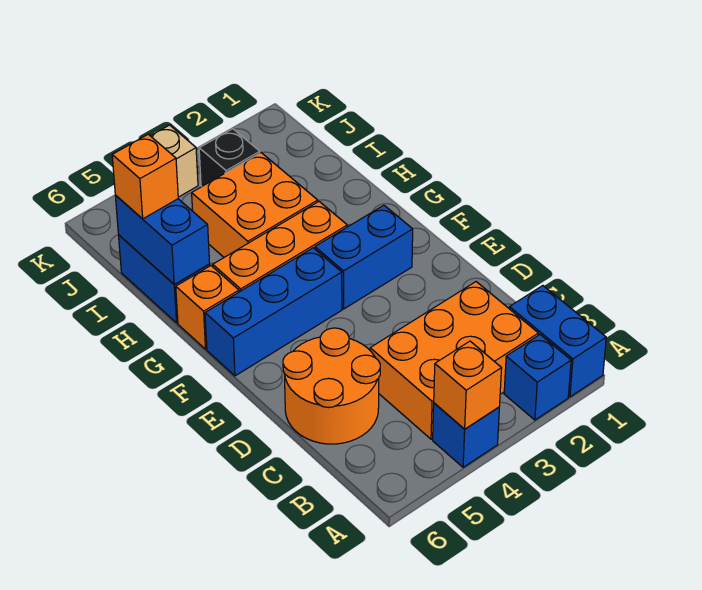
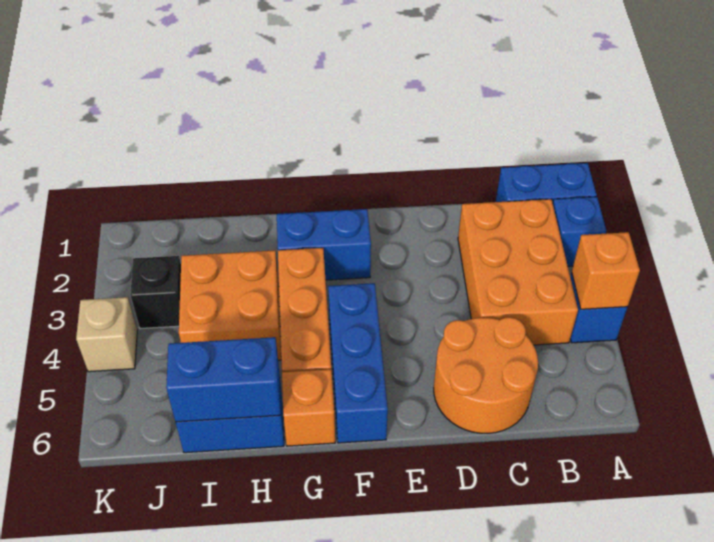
blue 1x2 brick [315,205,413,309] -> blue 1x2 brick turned to [277,209,371,280]
orange 1x1 brick [112,134,178,219] -> none

